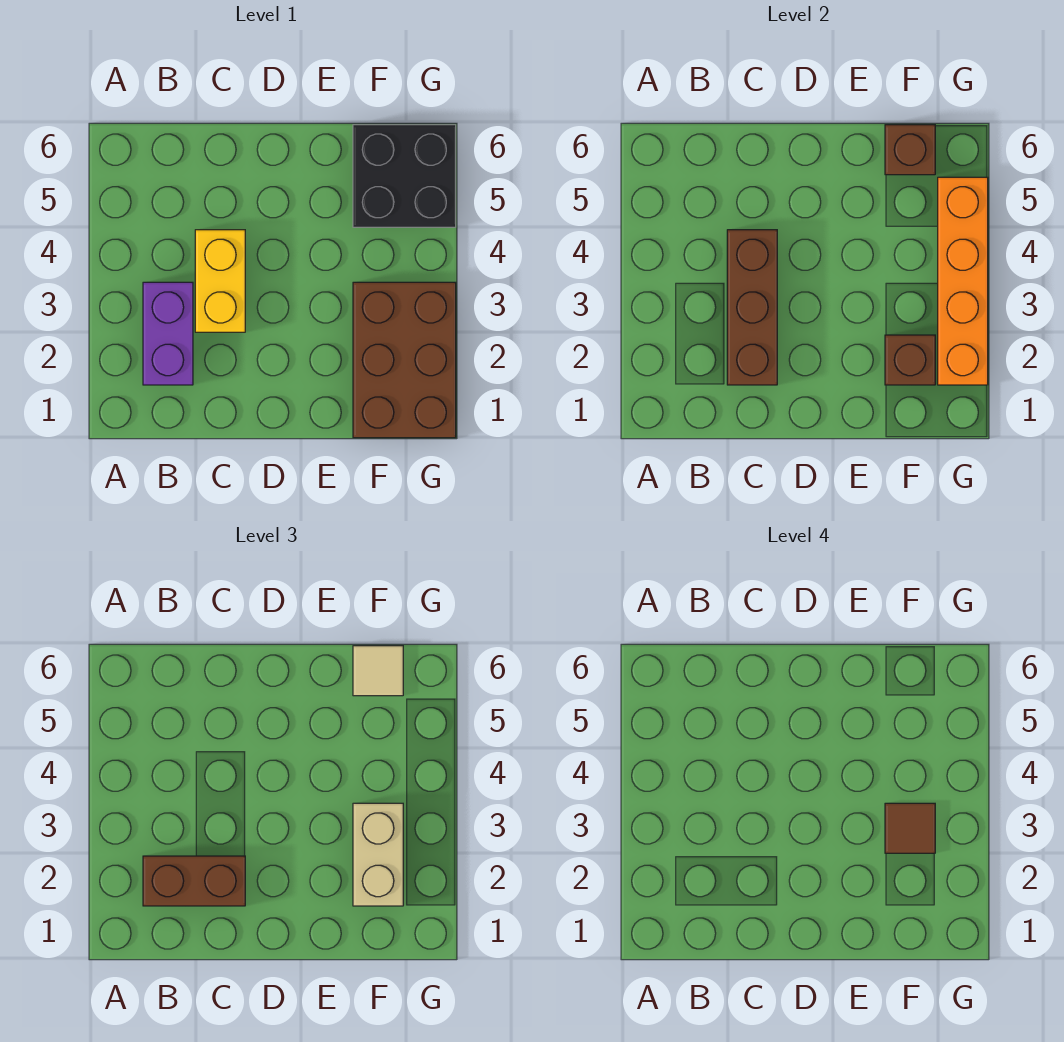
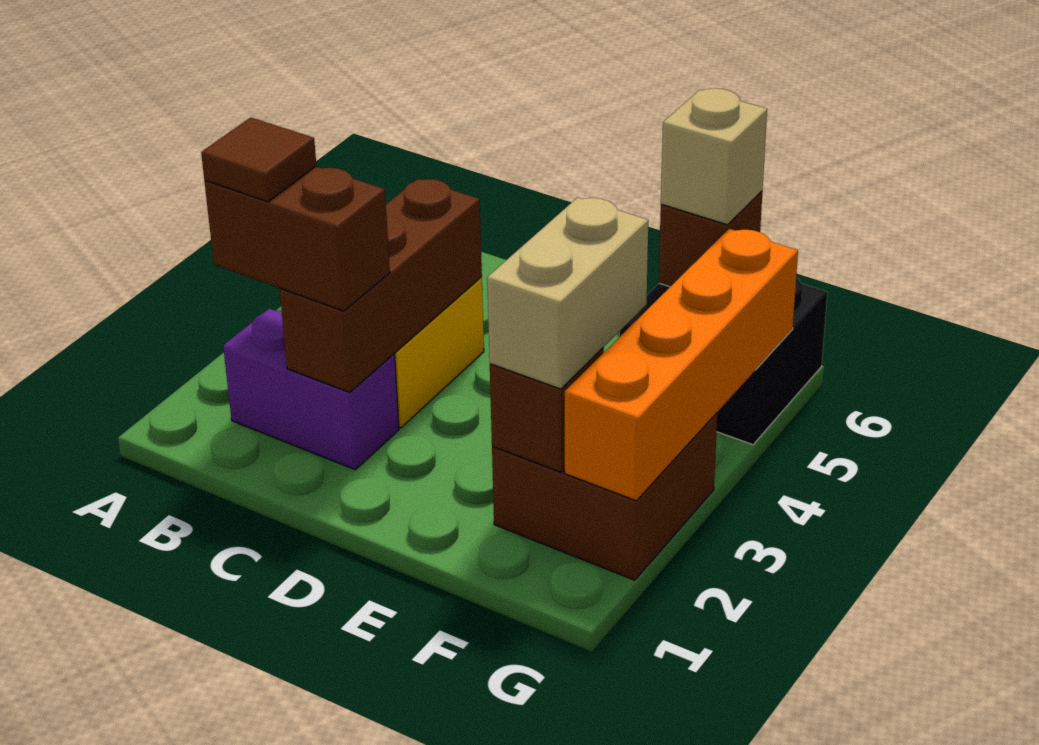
purple 1x2 brick [143,282,193,385] -> purple 1x2 brick turned to [223,309,399,470]
brown 2x3 brick [353,282,456,438] -> brown 2x2 brick [492,413,717,580]
brown 1x1 tile [885,803,935,853] -> brown 1x1 tile moved to [201,117,316,202]
tan 1x1 tile [353,646,403,696] -> tan 1x1 brick [661,88,767,225]

